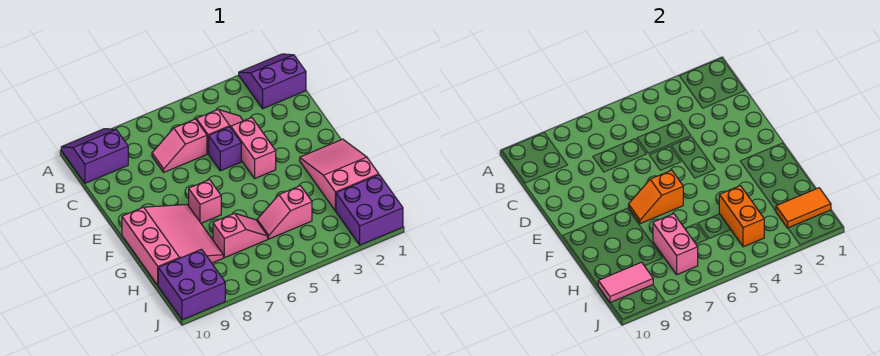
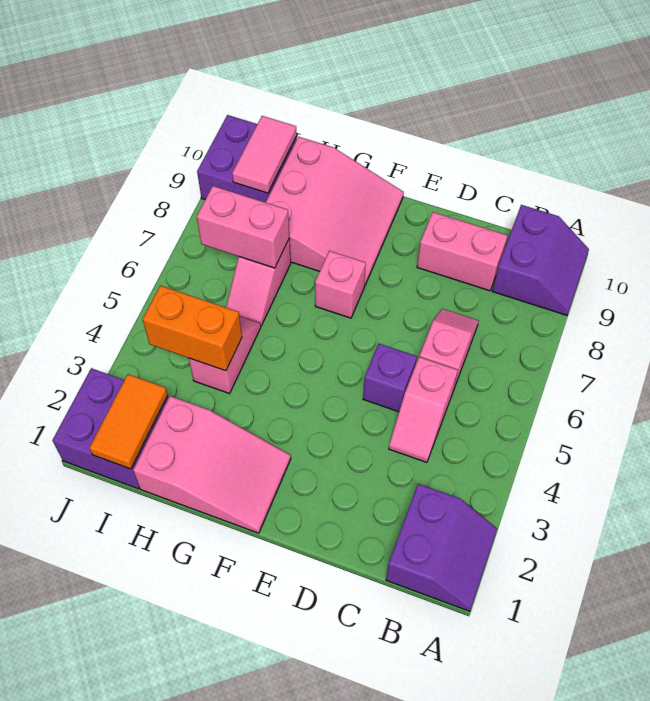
pink 1x2 brick [231,118,276,178] -> pink 1x2 brick moved to [417,212,508,291]
orange 1x2 slope [629,170,683,224] -> none
pink 3x3 slope [122,204,223,285] -> pink 3x3 slope turned to [266,137,404,286]

